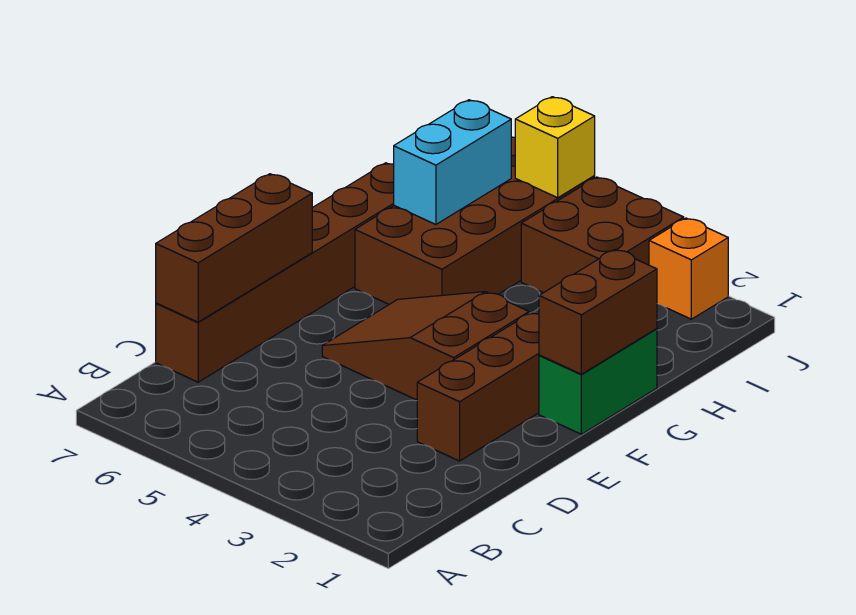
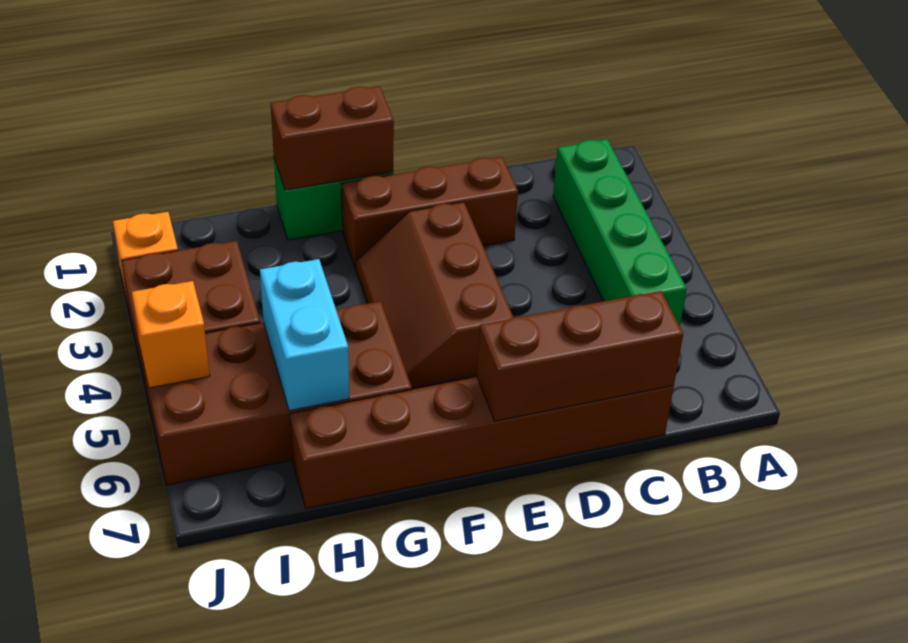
none -> green 1x4 brick [553,139,687,326]
brown 2x3 slope [322,292,529,400] -> brown 2x3 slope turned to [356,202,513,388]
cyan 1x2 brick [394,100,511,224] -> cyan 1x2 brick turned to [260,259,349,411]
yellow 1x1 brick [515,97,595,198] -> orange 1x1 brick [132,281,210,388]

